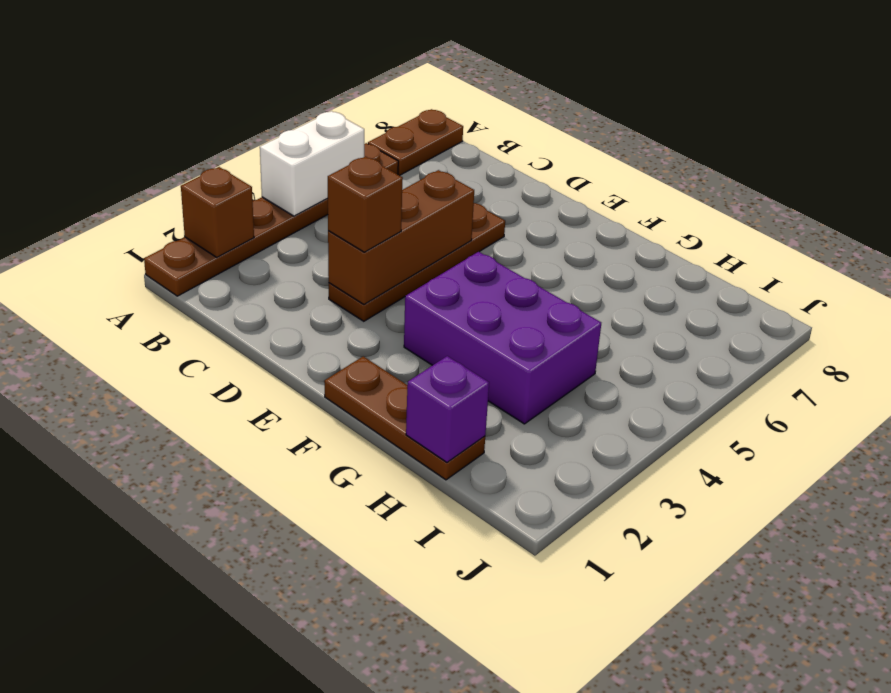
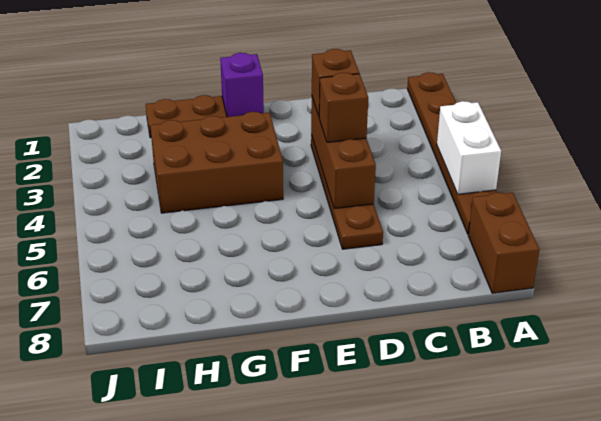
brown 1x1 brick [181,167,254,257] -> brown 1x1 brick moved to [319,73,368,142]
brown 1x2 plate [368,109,463,175] -> brown 1x2 brick [468,192,539,293]
purple 2x3 brick [404,252,601,424] -> brown 2x3 brick [150,112,283,213]
purple 1x1 brick [406,356,489,462] -> purple 1x1 brick moved to [220,53,264,117]

